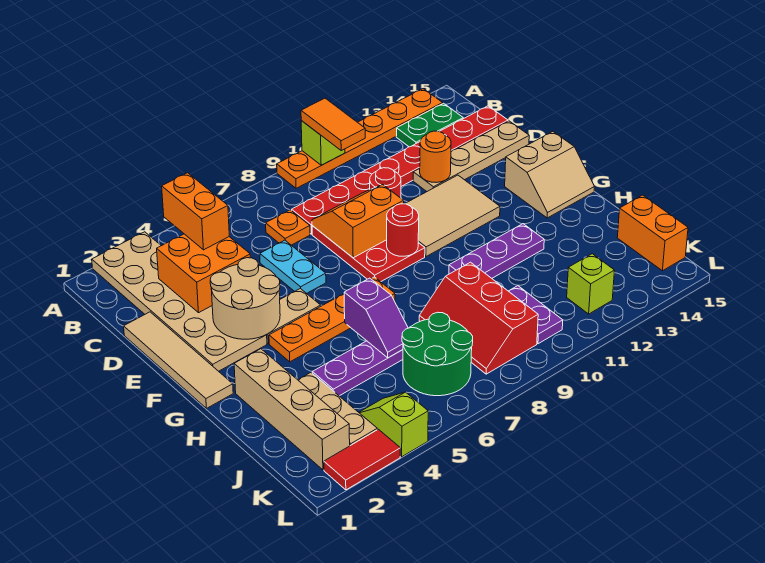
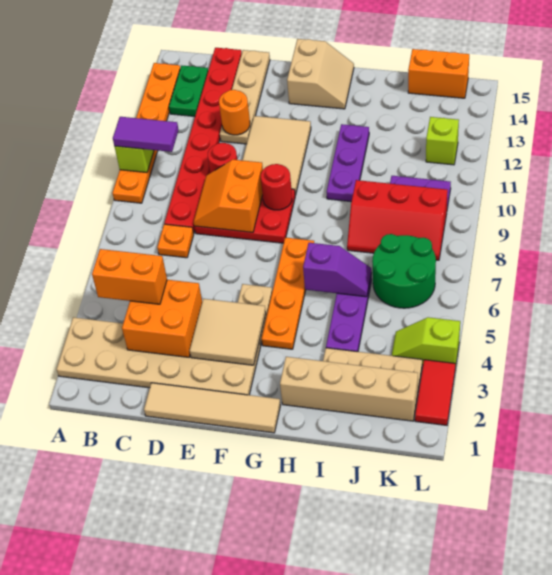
orange 1x2 tile [301,98,365,150] -> purple 1x2 tile [113,117,179,152]
cyan 1x2 plate [260,240,326,293] -> none
tan 2x2 round brick [210,258,280,339] -> tan 2x2 tile [190,299,266,365]

